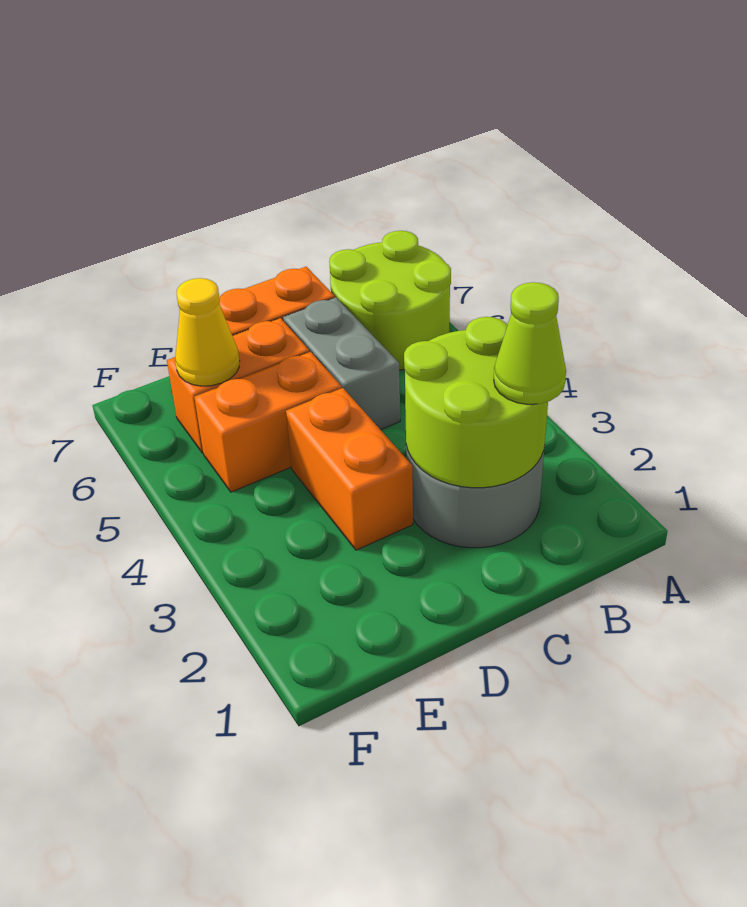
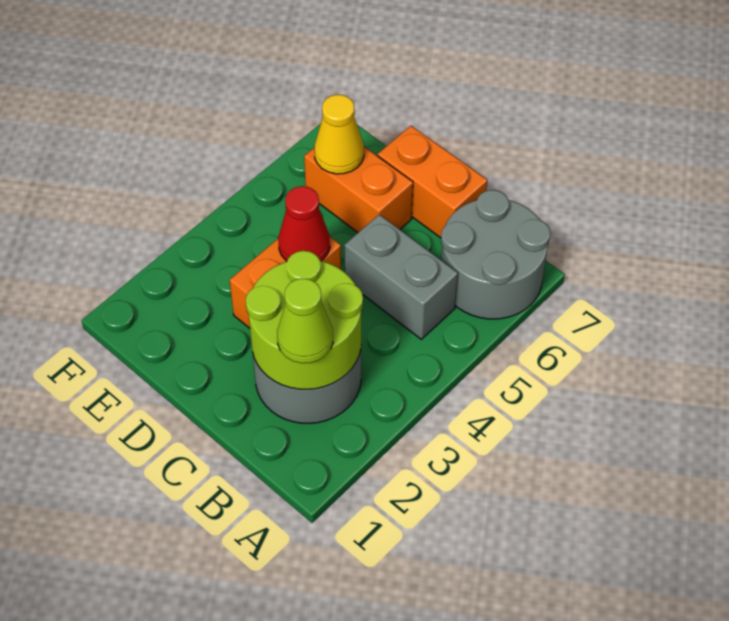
lime 2x2 round brick [329,231,451,370] -> grey 2x2 round brick [441,190,550,319]
grey 1x2 brick [283,297,400,430] -> grey 1x2 brick turned to [344,214,458,339]
none -> red 1x1 cone [278,186,330,261]
orange 1x2 brick [194,352,341,492] -> none

